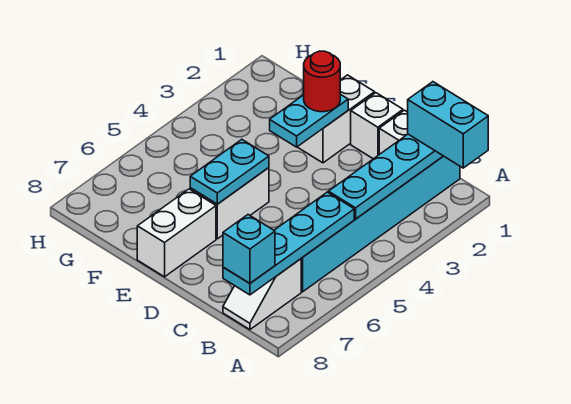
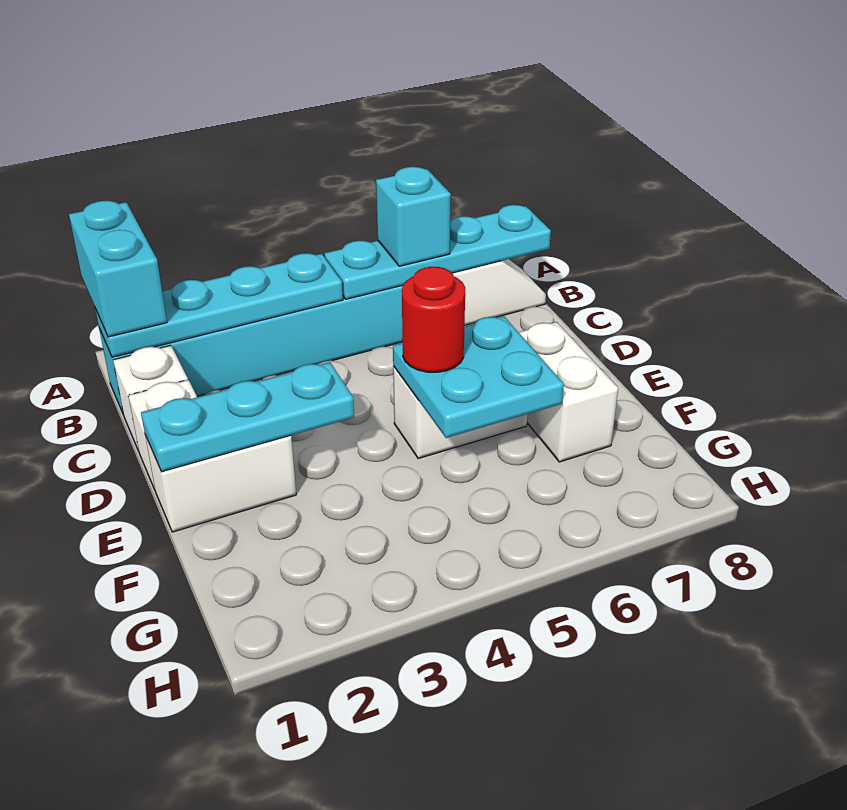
cyan 1x1 brick [223,215,275,283] -> cyan 1x1 brick moved to [376,167,451,266]
cyan 1x2 plate [270,94,348,147] -> cyan 1x3 plate [141,362,354,472]
red 1x1 round brick [304,51,340,112] -> red 1x1 round brick moved to [402,267,465,372]
cyan 1x2 plate [190,140,269,204] -> cyan 2x2 plate [393,316,564,438]
white 1x2 brick [137,189,216,277] -> white 1x2 brick turned to [519,322,618,462]

